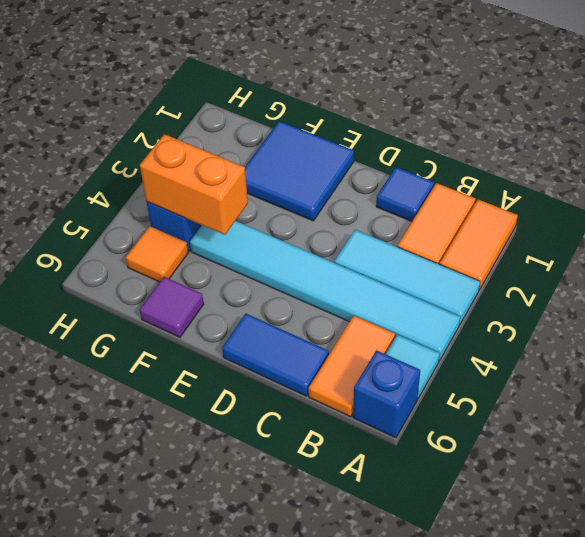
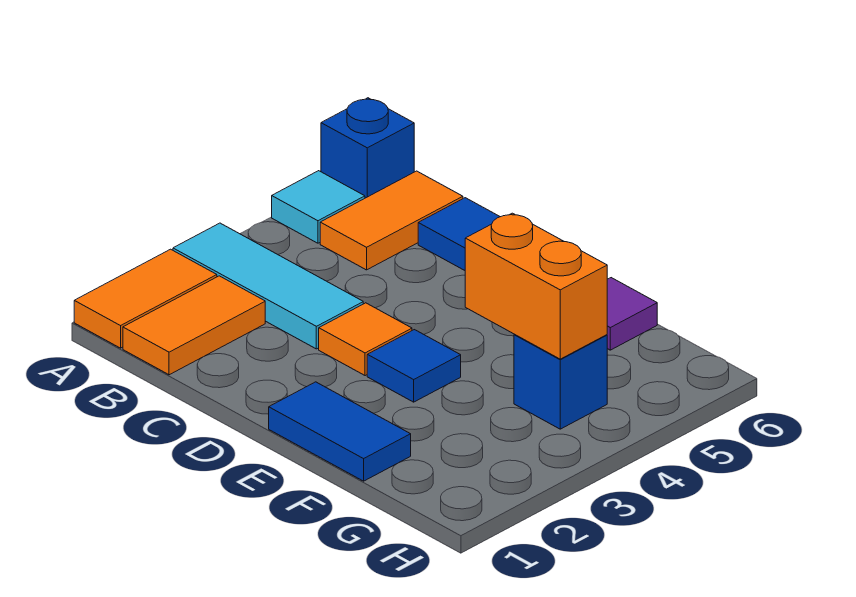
cyan 1x6 tile [190,221,460,361] -> none
blue 1x1 tile [376,167,434,221] -> blue 1x1 tile moved to [367,330,461,402]
blue 2x2 tile [245,121,354,221] -> blue 1x2 tile [269,382,411,481]
orange 1x1 tile [126,226,188,282] -> orange 1x1 tile moved to [319,303,412,376]

